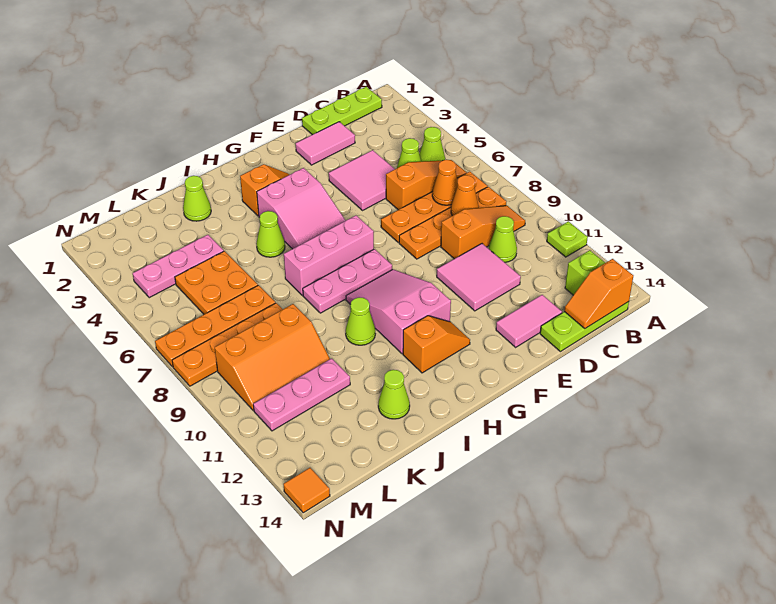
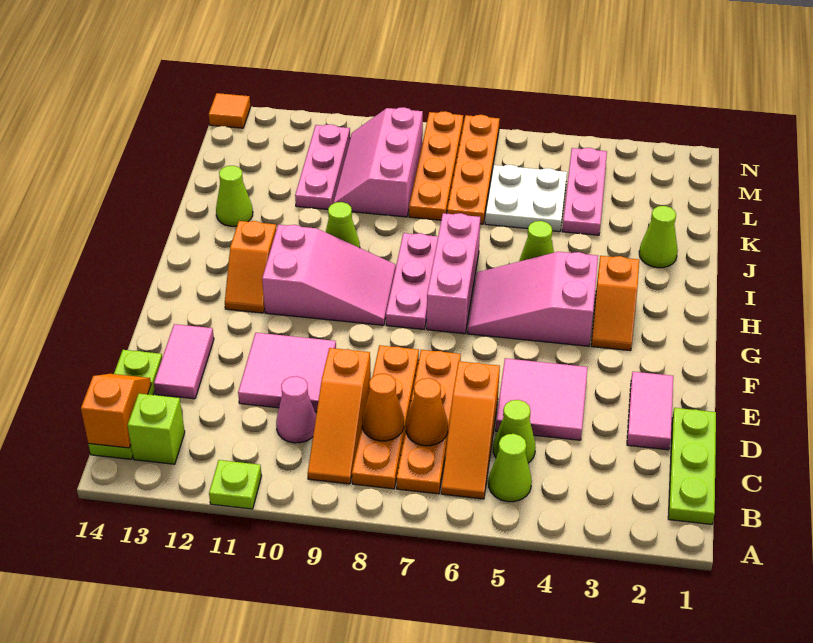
lime 1x1 cone [489,216,517,262] -> pink 1x1 cone [276,376,316,443]
orange 2x2 plate [175,251,258,314] -> white 2x2 plate [485,165,567,232]
orange 2x3 slope [215,304,330,411] -> pink 2x3 slope [333,107,423,217]

